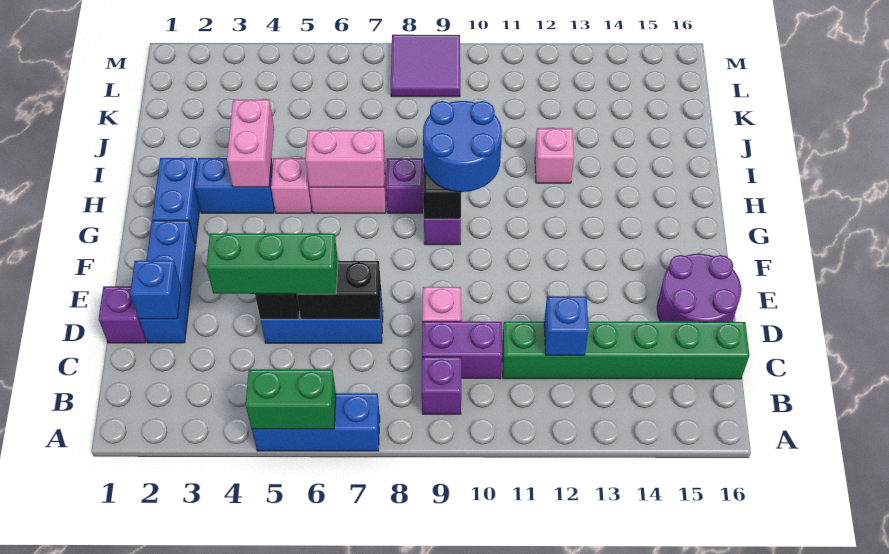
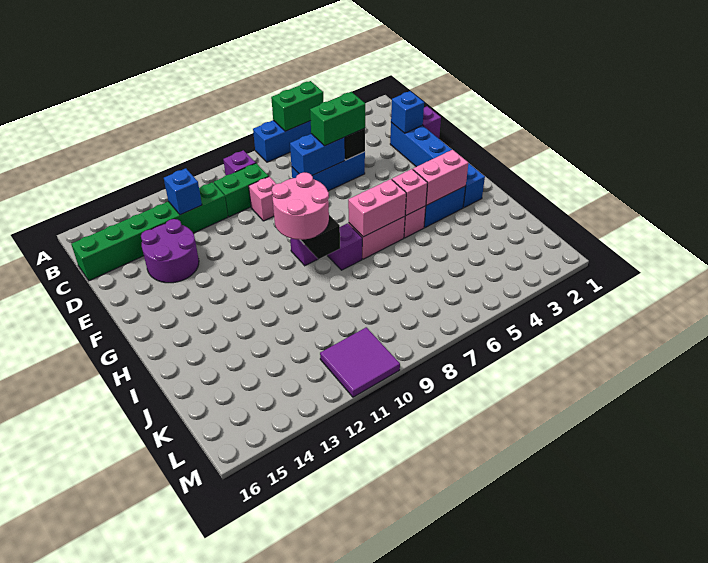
purple 1x2 brick [422,321,502,379] -> green 1x2 brick [214,163,269,217]
green 1x3 brick [206,233,338,294] -> green 1x2 brick [310,92,365,146]
black 1x2 brick [297,261,381,319] -> blue 1x2 brick [290,134,345,175]
purple 2x2 round brick [657,254,741,322] -> purple 2x2 round brick moved to [141,219,199,283]
blue 2x2 round brick [423,101,502,192] -> pink 2x2 round brick [272,173,329,240]
pink 1x2 brick [227,100,274,187] -> pink 1x2 brick turned to [413,150,468,205]
pink 1x1 brick [535,128,574,183] -> pink 1x1 brick moved to [392,169,427,216]
purple 2x2 tile [391,35,460,97] -> purple 2x2 tile moved to [320,327,400,397]

